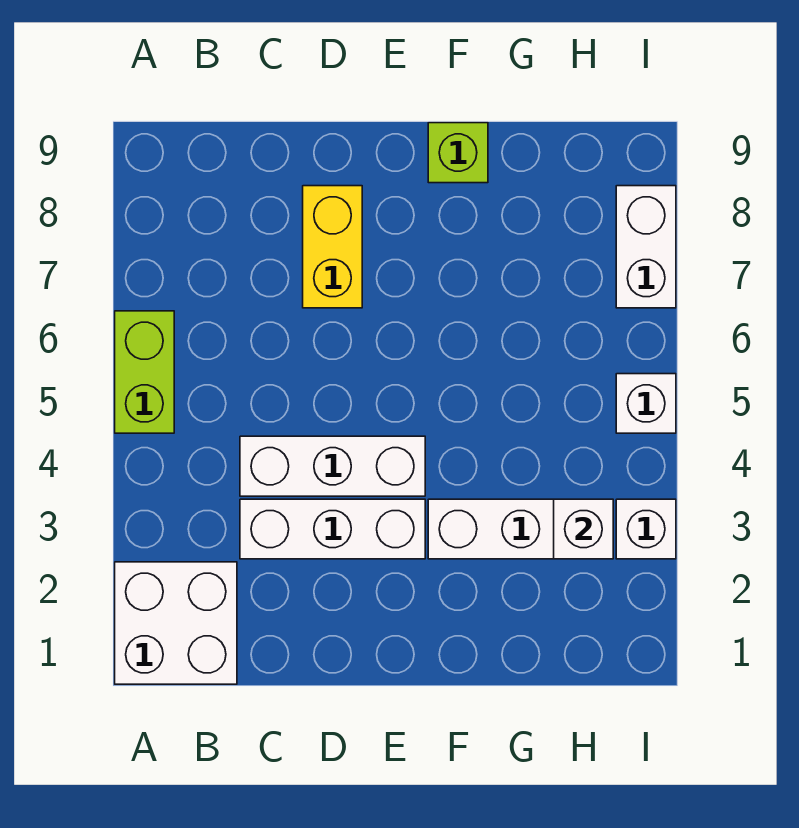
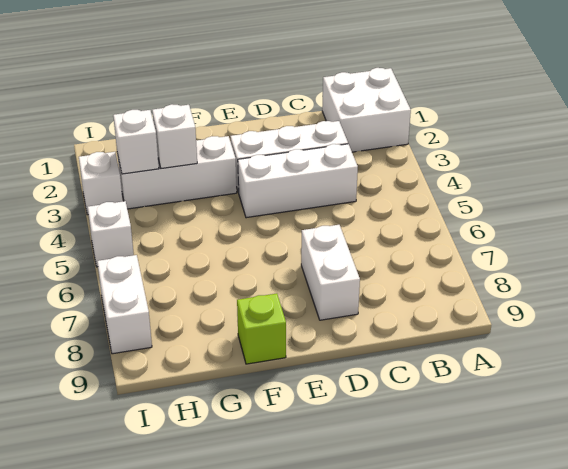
lime 1x2 brick [115,311,174,433] -> none
yellow 1x2 brick [303,186,362,308] -> white 1x2 brick [301,225,360,320]
none -> white 1x1 brick [152,104,197,168]

